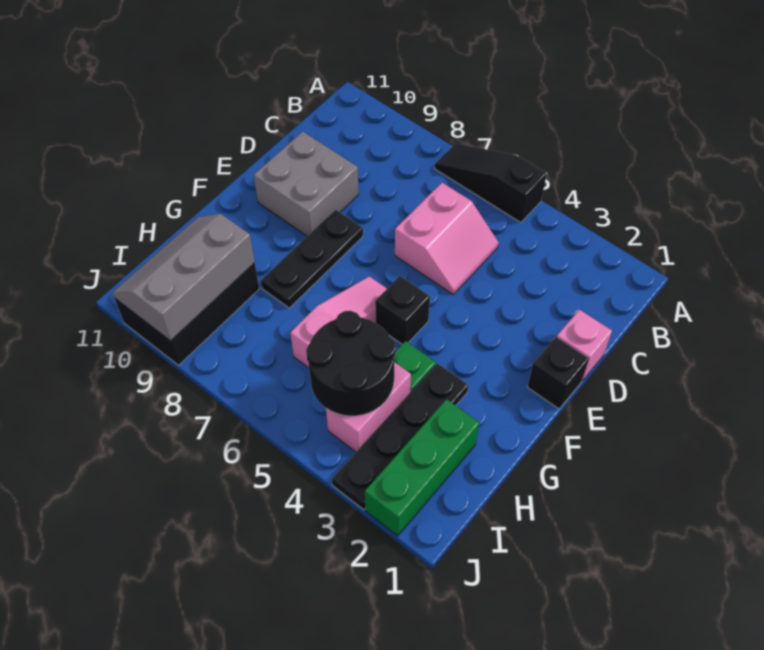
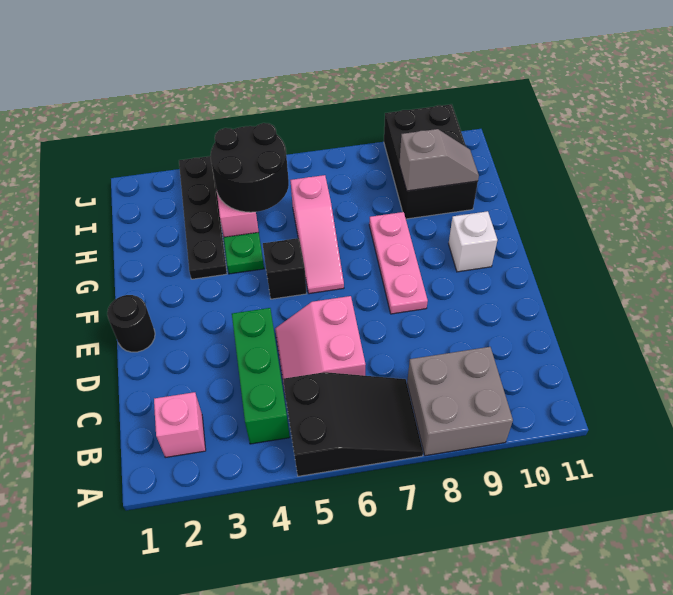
black 1x3 slope [435,144,547,223] -> black 2x3 slope [283,372,423,476]
pink 1x1 brick [557,310,612,381] -> pink 1x1 brick moved to [154,392,206,457]
grey 2x2 brick [254,132,359,236] -> grey 2x2 brick moved to [407,347,513,456]
black 1x1 brick [527,337,589,409] -> black 1x1 round brick [107,295,155,352]
black 1x3 plate [261,210,363,308] -> pink 1x3 plate [369,212,428,314]
none -> white 1x1 brick [449,211,497,272]
green 1x3 brick [365,399,479,536] -> green 1x3 brick moved to [232,308,290,444]
grey 2x3 slope [113,214,255,341] -> grey 1x2 slope [399,129,479,191]

